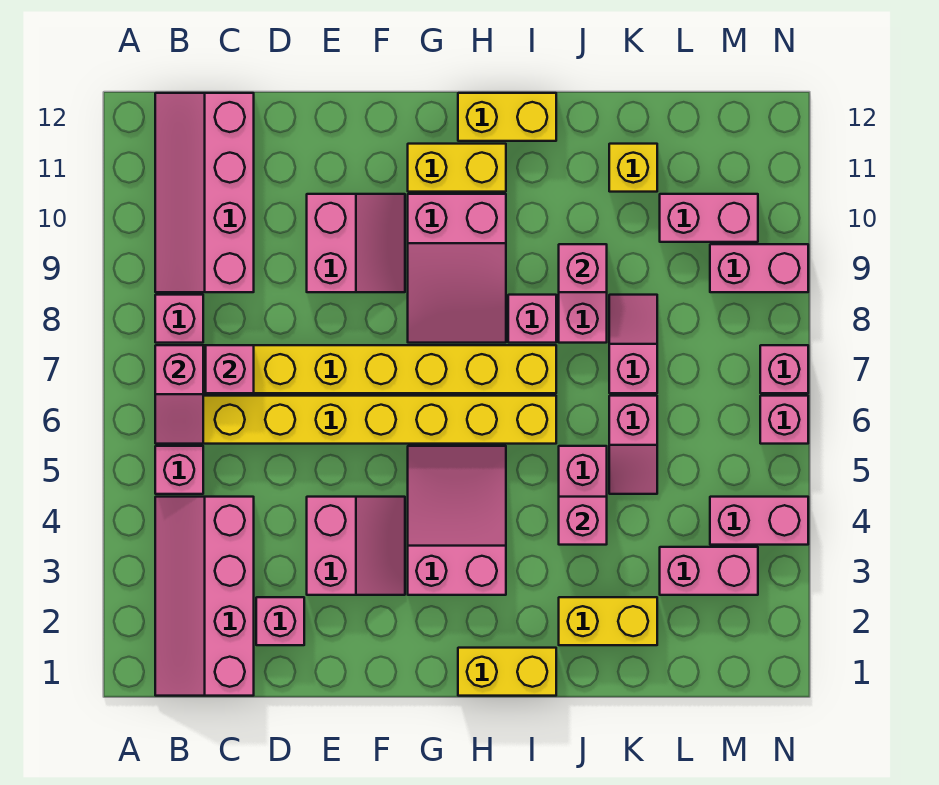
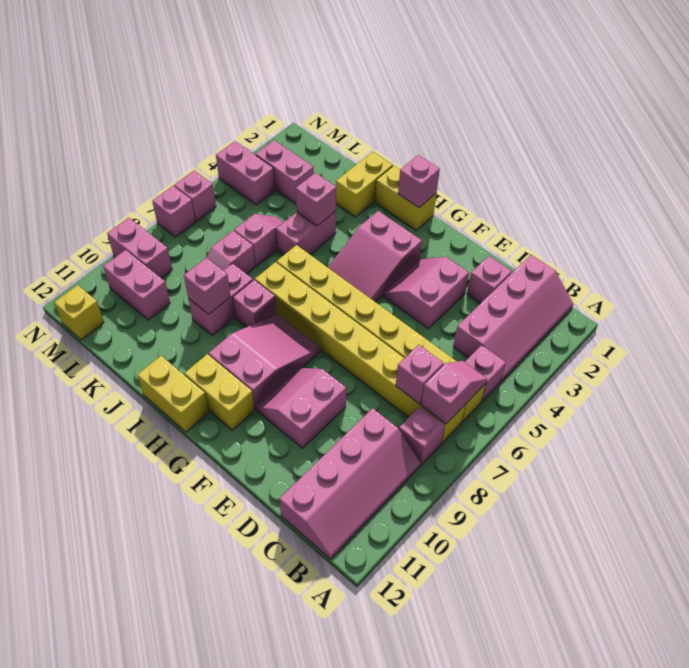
none -> pink 1x1 brick [398,155,440,208]
yellow 1x2 brick [559,597,657,645] -> yellow 1x2 brick turned to [336,152,393,217]
yellow 1x1 brick [609,144,657,192] -> yellow 1x1 brick moved to [54,285,104,340]

